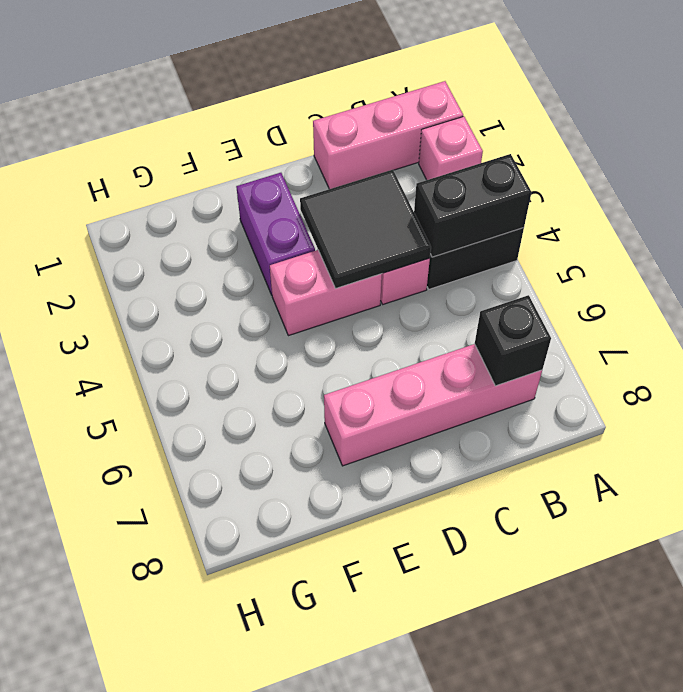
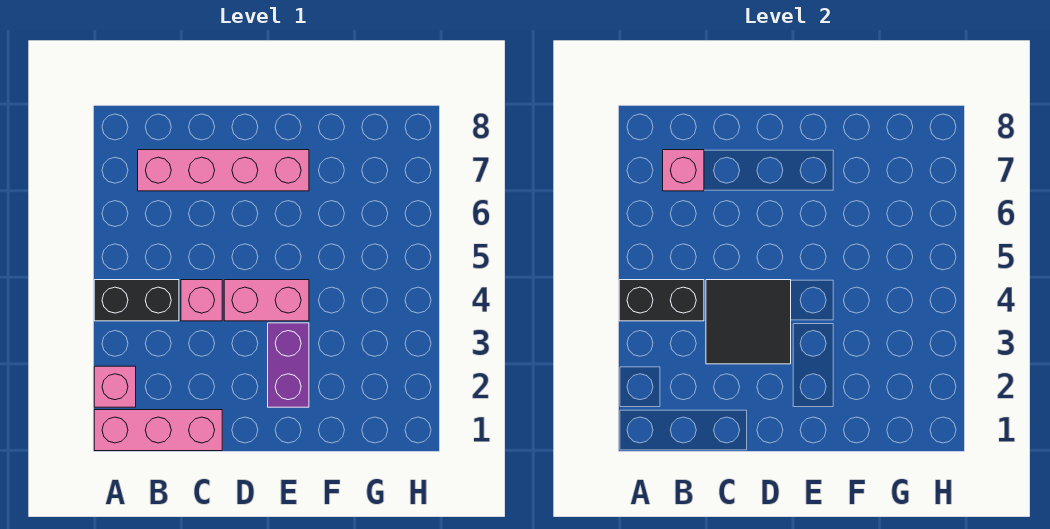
black 1x1 brick [475,295,551,386] -> pink 1x1 brick [663,150,704,191]

